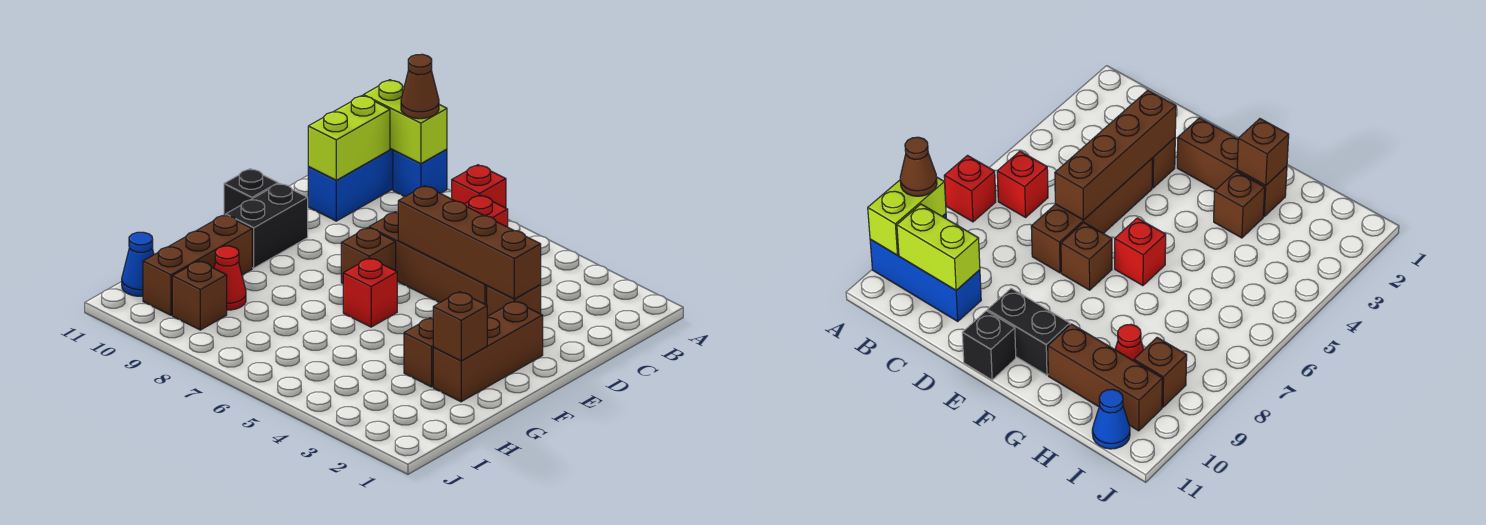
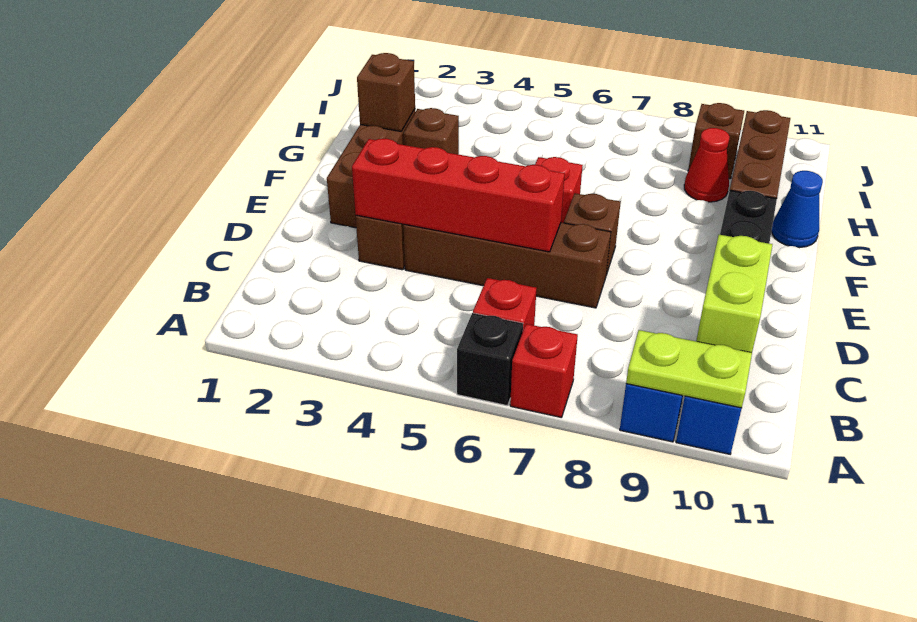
lime 1x2 brick [364,80,447,164] -> lime 1x2 plate [626,330,752,408]
brown 1x1 cone [401,54,439,119] -> none
brown 1x4 brick [398,186,541,299] -> red 1x4 brick [352,139,565,252]
black 1x1 brick [224,169,278,215] -> black 1x1 brick moved to [457,313,523,406]
blue 1x1 cone [122,232,154,296] -> blue 1x1 cone moved to [772,171,823,248]

